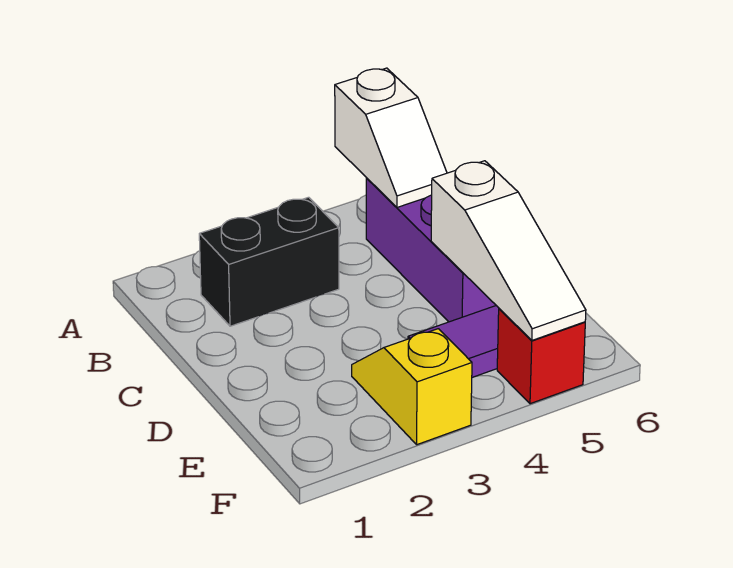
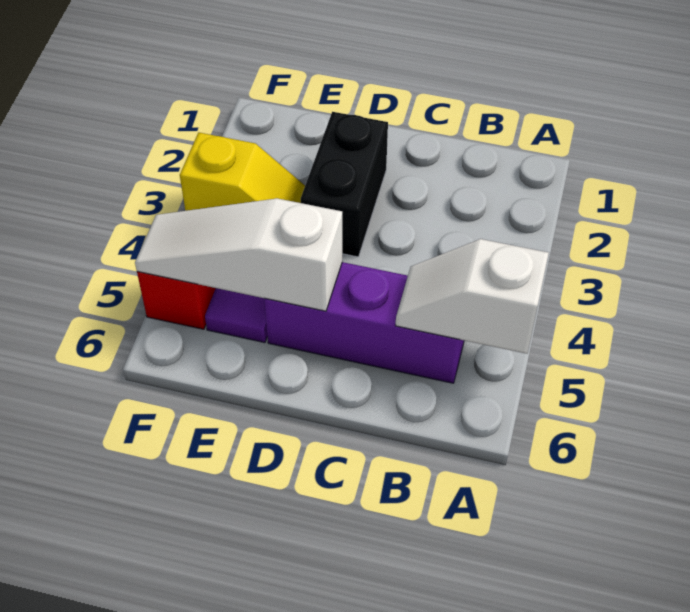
black 1x2 brick [199,197,339,326] -> black 1x2 brick moved to [301,112,388,257]

